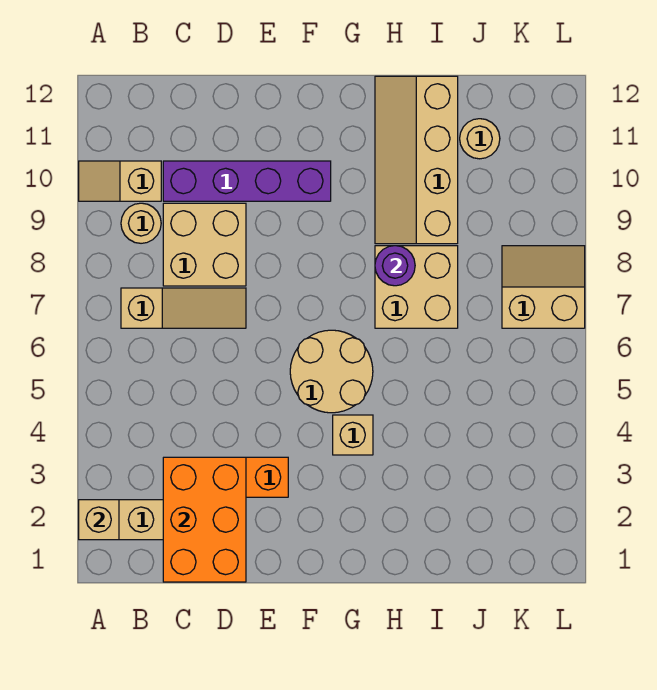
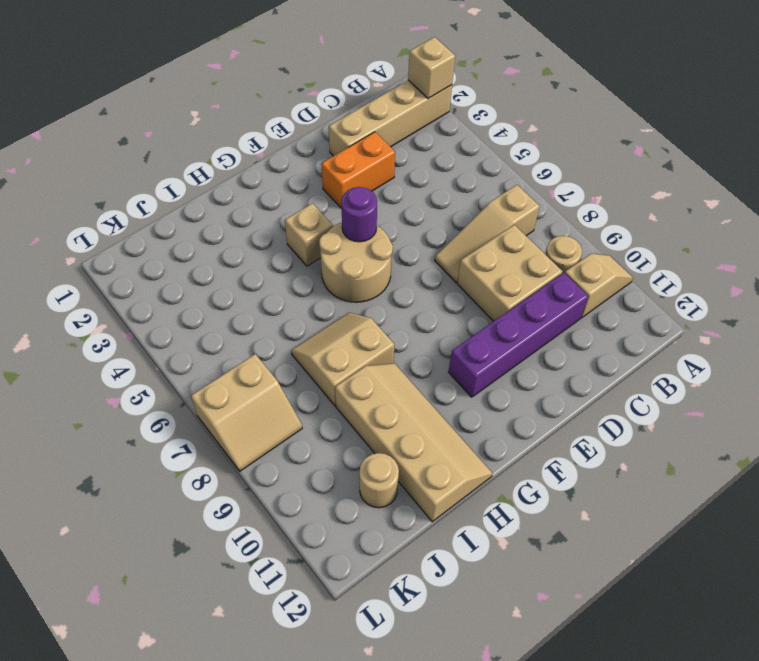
orange 2x3 brick [163,457,246,582] -> none
tan 2x2 brick [375,246,458,328] -> tan 2x2 slope [291,312,395,406]
purple 1x1 round brick [375,246,415,286] -> purple 1x1 round brick moved to [341,187,377,242]

